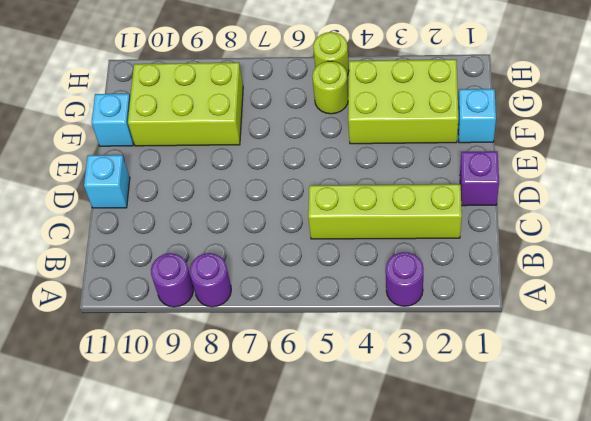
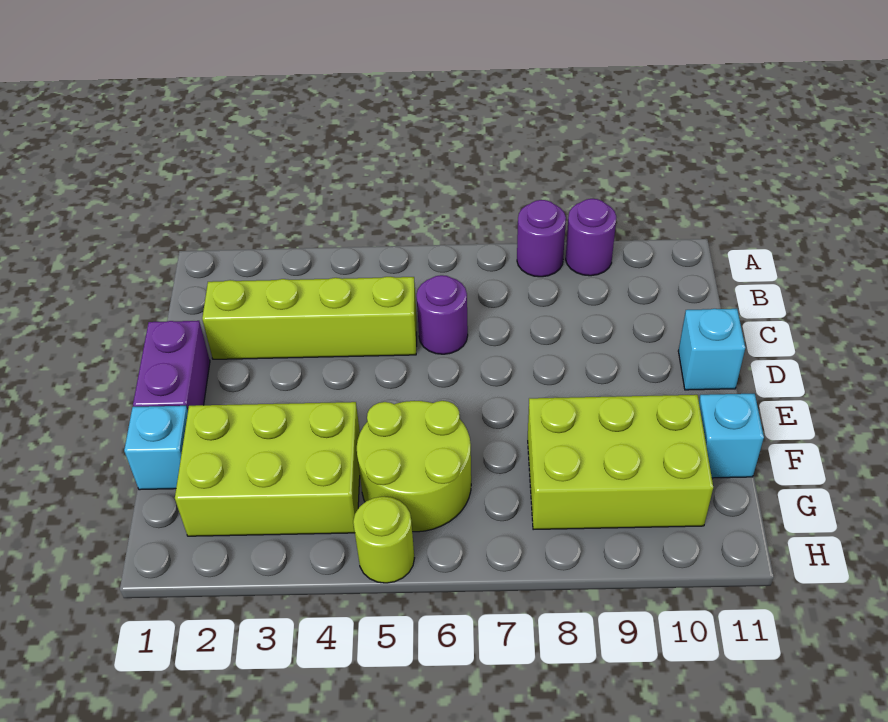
purple 1x1 round brick [386,252,424,306] -> purple 1x1 round brick moved to [416,275,468,354]
purple 1x1 brick [460,151,499,206] -> purple 1x2 brick [133,321,210,410]
lime 1x1 round brick [312,61,348,114] -> lime 2x2 round brick [357,401,471,532]

